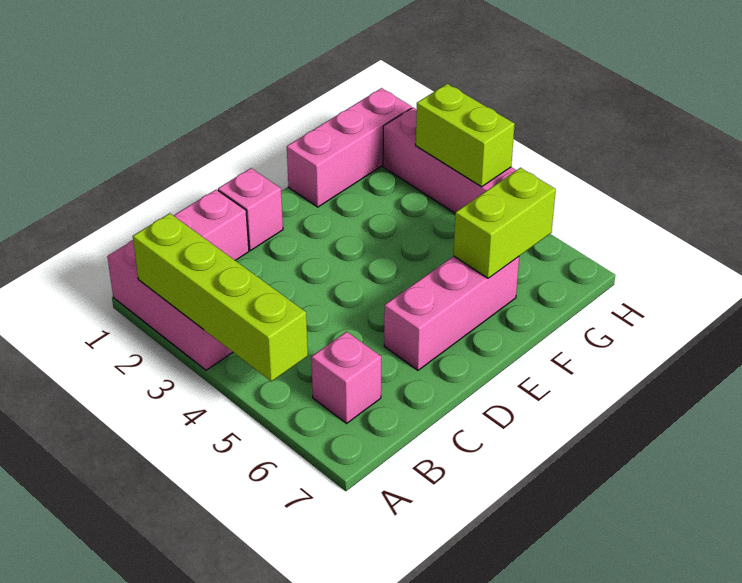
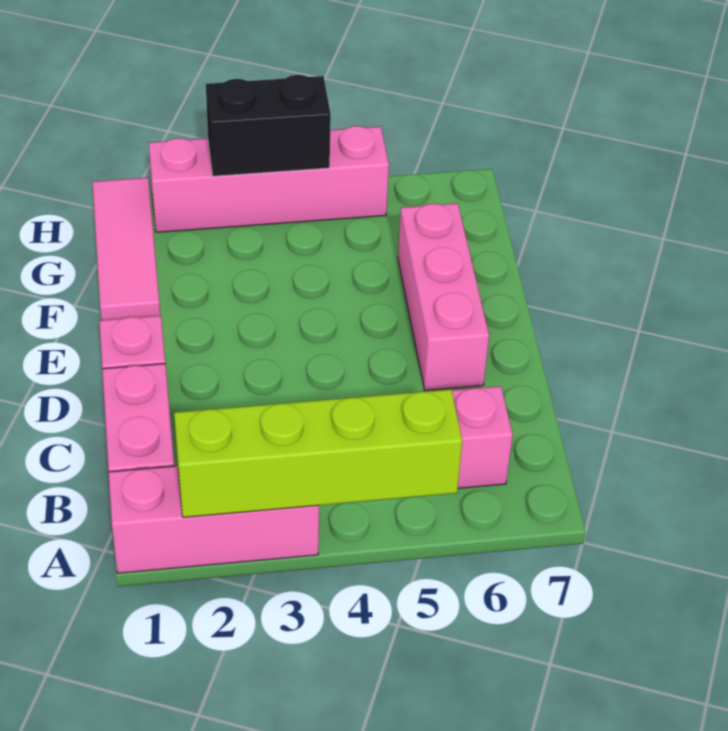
pink 1x3 brick [287,88,412,207] -> pink 1x3 tile [92,178,160,320]
lime 1x2 brick [454,168,556,278] -> none
lime 1x2 brick [416,84,515,187] -> black 1x2 brick [206,75,331,176]

